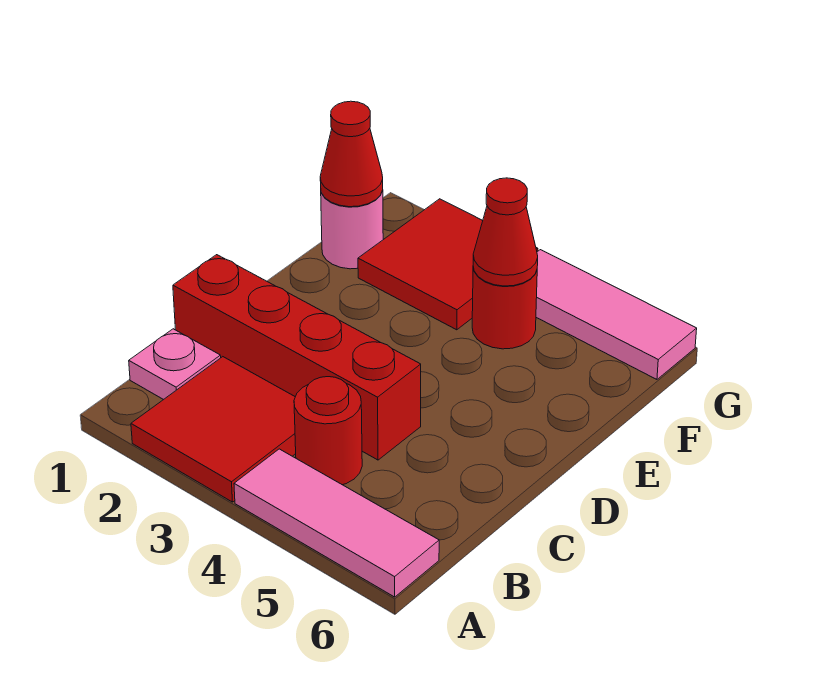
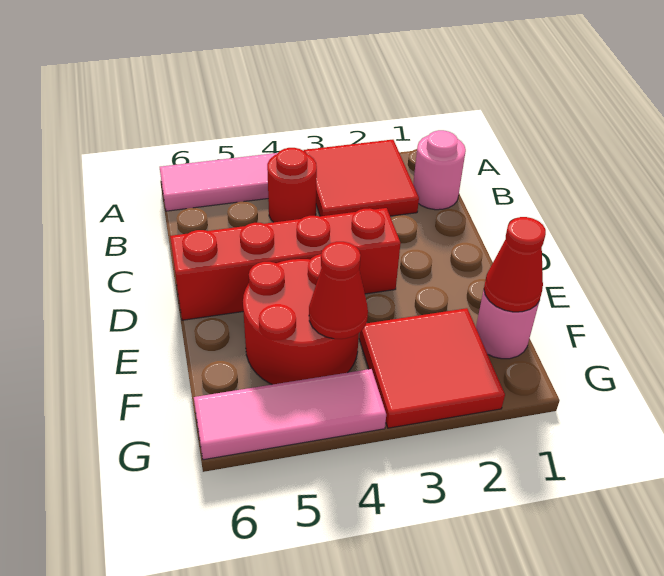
pink 1x1 plate [129,329,221,400] -> pink 1x1 round brick [413,130,466,210]
red 1x4 brick [173,255,421,460] -> red 1x4 brick moved to [170,208,401,320]
red 1x1 round brick [472,267,537,349] -> red 2x2 round brick [243,254,359,385]

